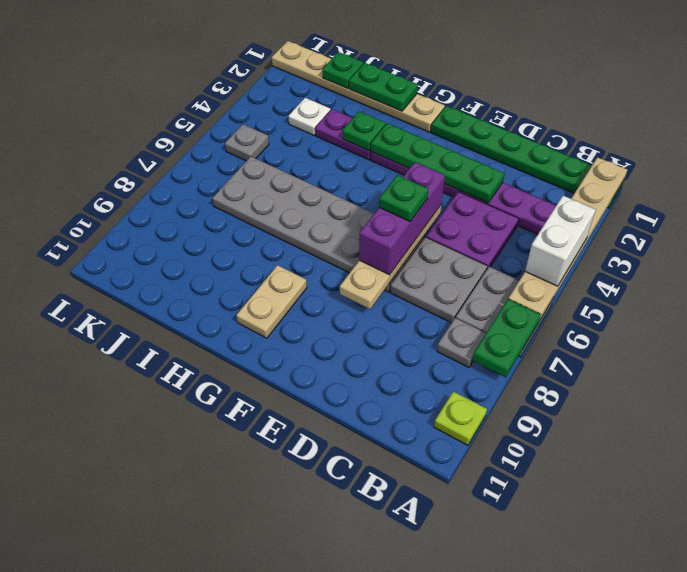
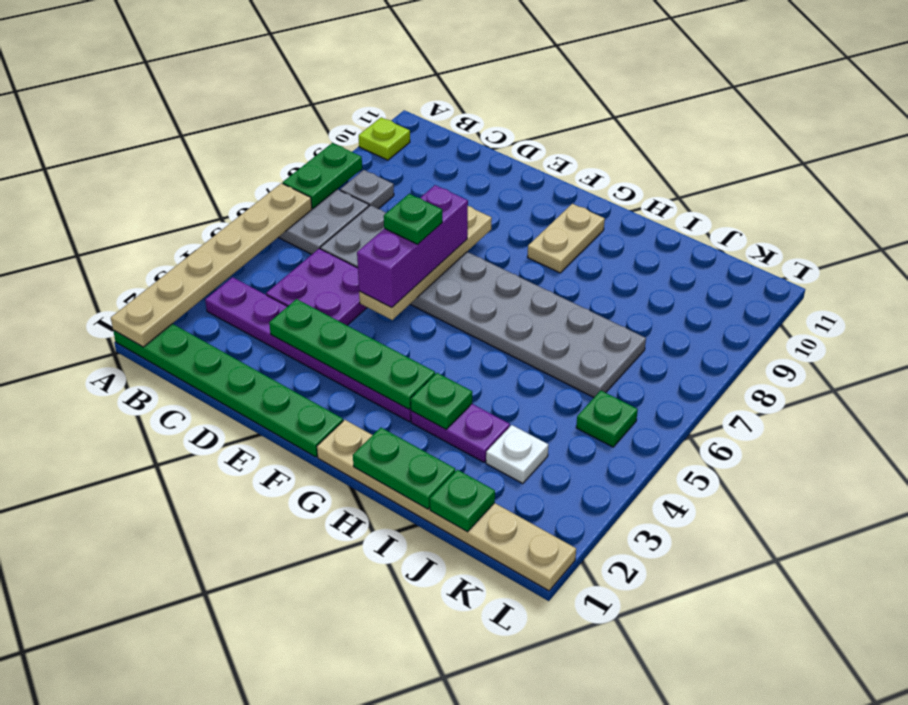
white 1x2 brick [525,196,596,286] -> none
grey 1x1 plate [225,124,269,161] -> green 1x1 plate [576,391,638,447]

